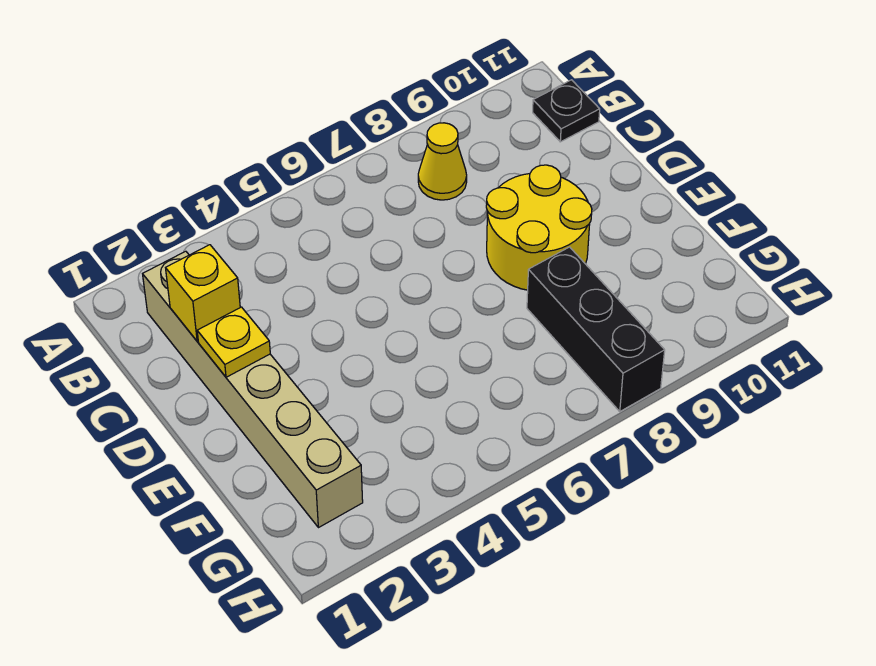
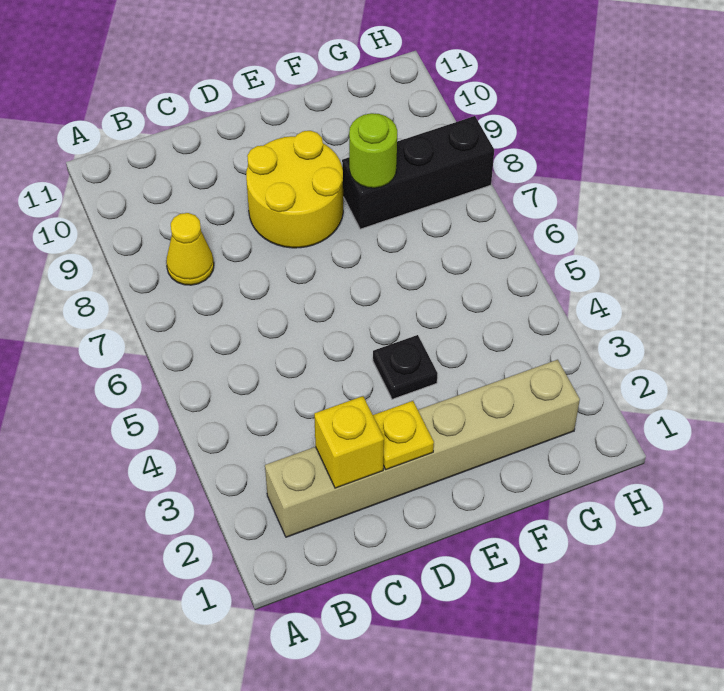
black 1x1 plate [533,80,600,142] -> black 1x1 plate moved to [373,335,438,399]
none -> lime 1x1 round brick [349,113,397,188]

